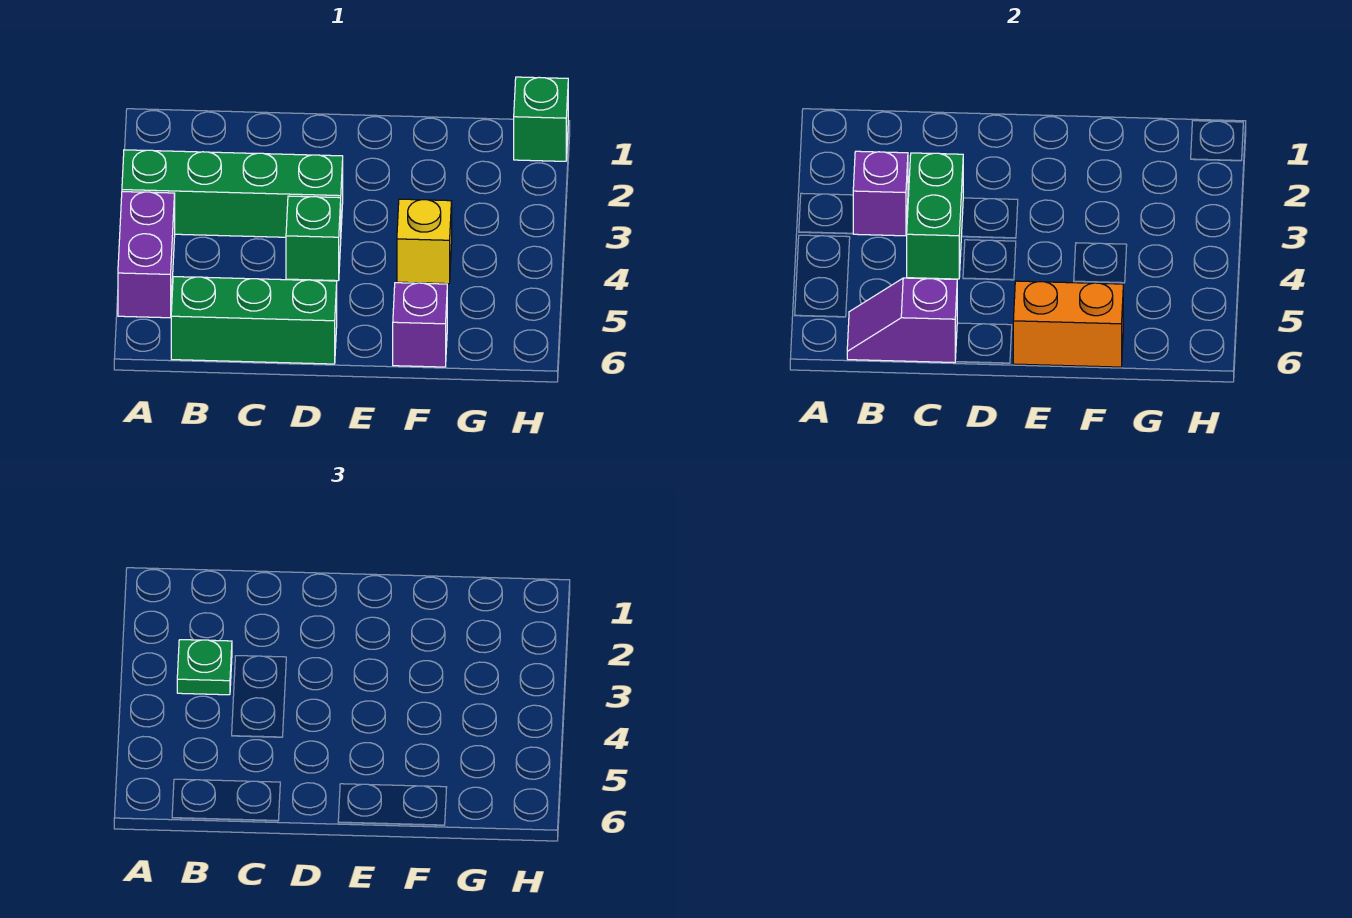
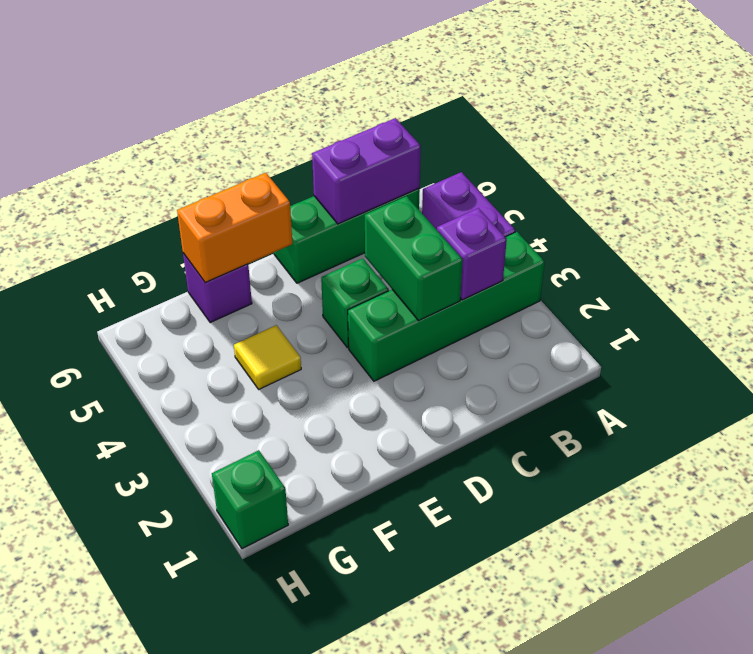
green 1x1 plate [177,640,232,695] -> none
purple 1x2 slope [847,278,957,363] -> purple 1x2 brick [312,118,421,224]
yellow 1x1 brick [397,199,452,284] -> yellow 1x1 tile [234,325,301,389]

